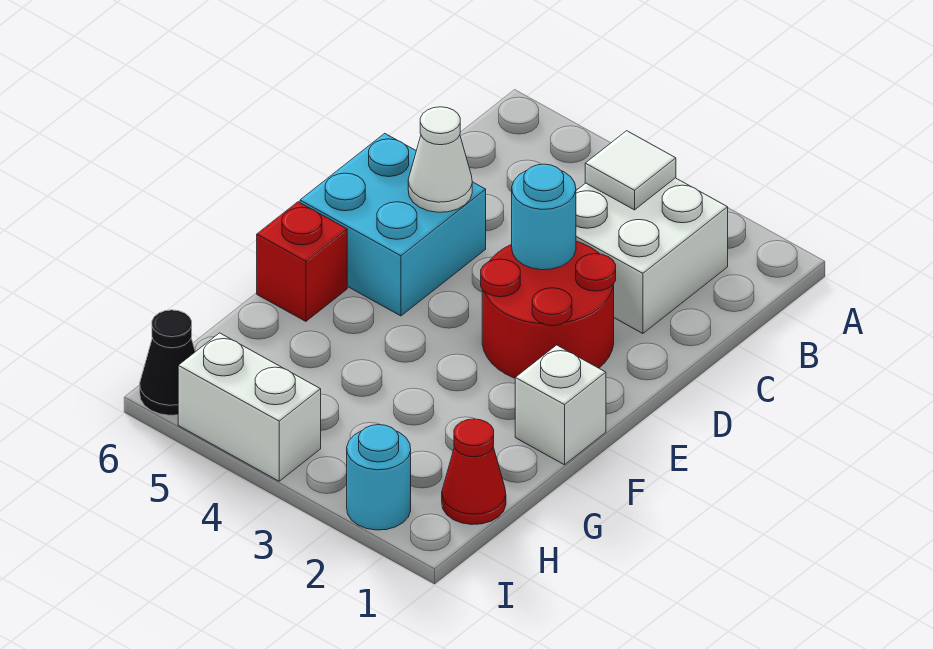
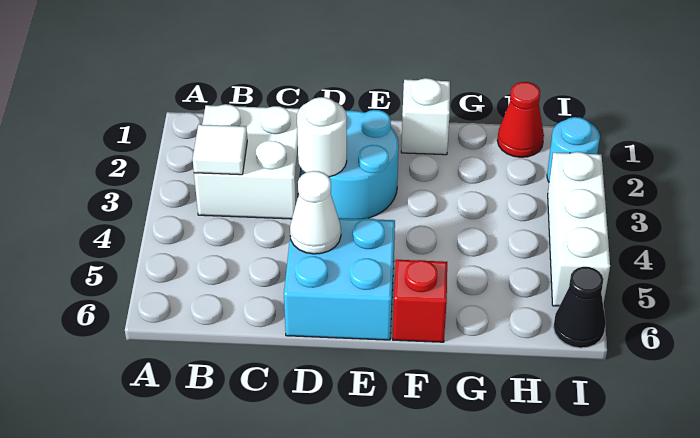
red 2x2 round brick [481,241,616,378] -> cyan 2x2 round brick [301,110,399,219]
cyan 1x1 round brick [512,164,576,270] -> white 1x1 round brick [297,97,347,177]
white 1x2 brick [178,333,321,481] -> white 1x3 brick [548,152,610,306]

